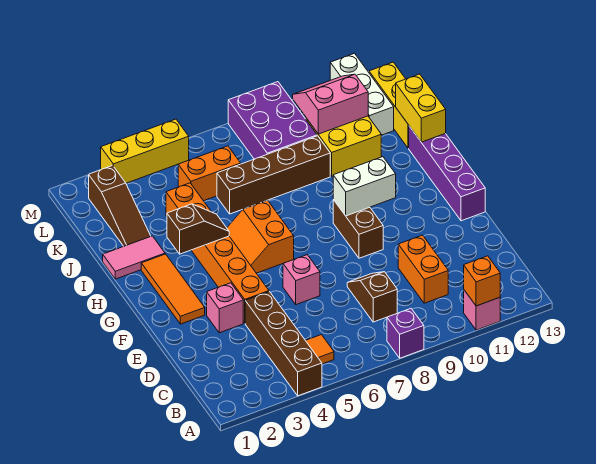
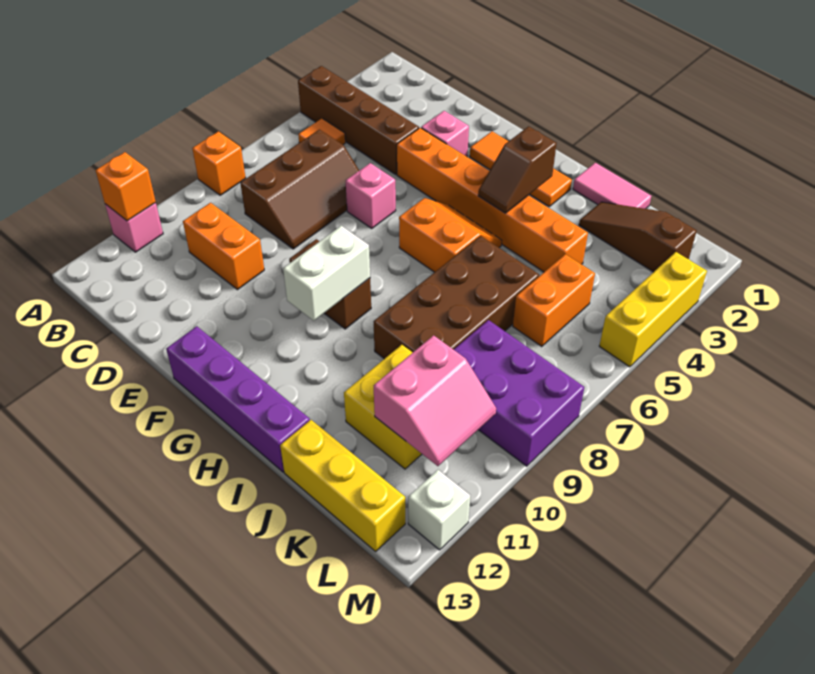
purple 1x1 brick [387,309,424,358] -> orange 1x1 brick [192,131,246,195]
brown 1x2 slope [347,272,397,322] -> brown 2x3 slope [240,130,359,249]
pink 1x2 tile [103,236,165,279] -> pink 1x2 tile turned to [573,163,651,209]
yellow 1x2 brick [396,74,446,142] -> none
brown 1x4 brick [217,136,330,214] -> brown 2x4 brick [373,236,539,359]
white 1x3 brick [330,53,394,135] -> white 1x1 brick [408,470,471,550]

